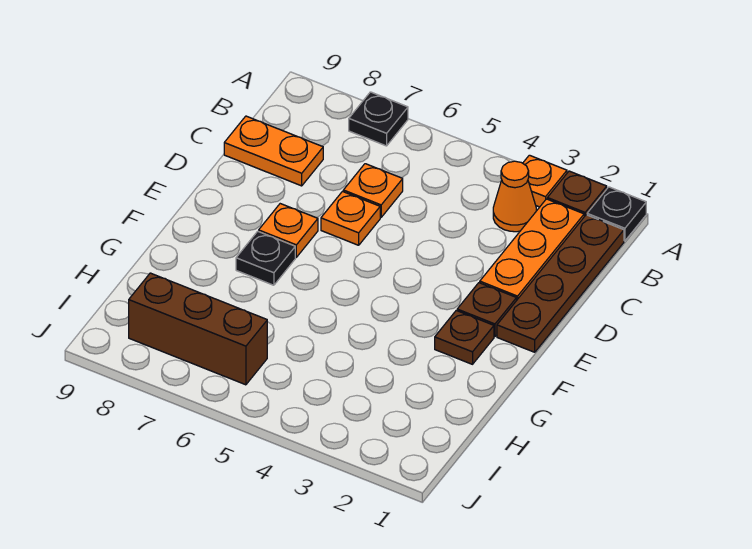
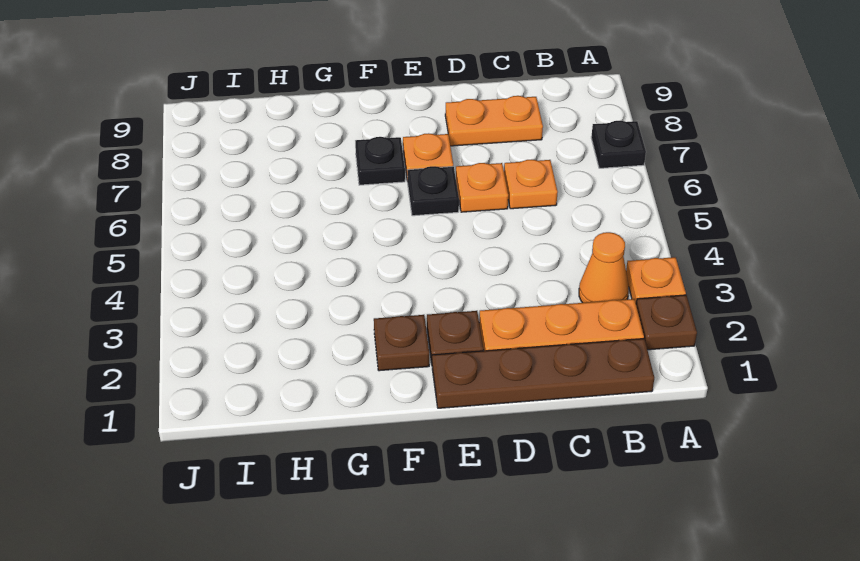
black 1x1 plate [587,187,646,241] -> black 1x1 plate moved to [407,166,459,216]
orange 1x2 plate [224,116,323,186] -> orange 1x2 plate turned to [445,96,543,146]
brown 1x3 brick [129,273,267,385] -> none

